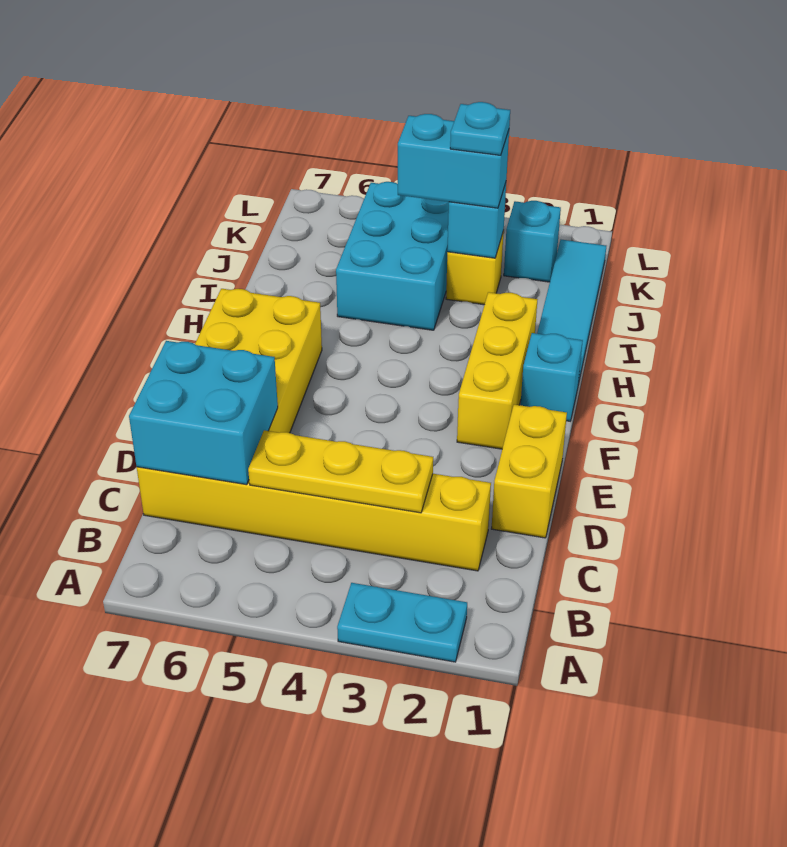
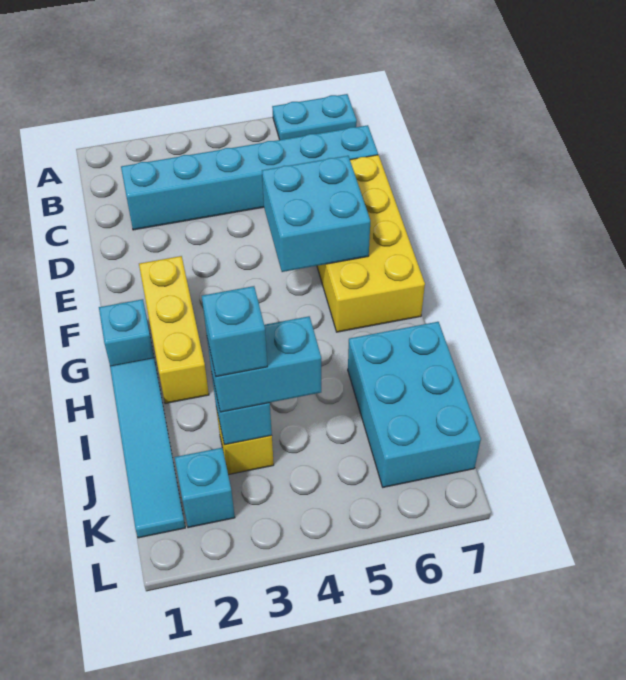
cyan 1x2 plate [337,583,467,662] -> cyan 1x2 plate moved to [272,94,357,140]
yellow 1x6 brick [137,467,491,571] -> cyan 1x6 brick [121,125,378,230]
yellow 1x3 plate [248,430,433,513] -> none
cyan 2x2 brick [129,341,278,485] -> cyan 2x2 brick moved to [262,156,370,272]
yellow 1x2 brick [492,405,567,538] -> none
cyan 2x3 brick [336,182,449,330] -> cyan 2x3 brick moved to [348,322,481,487]
cyan 1x1 plate [450,102,510,155] -> cyan 1x1 brick [202,286,267,377]

